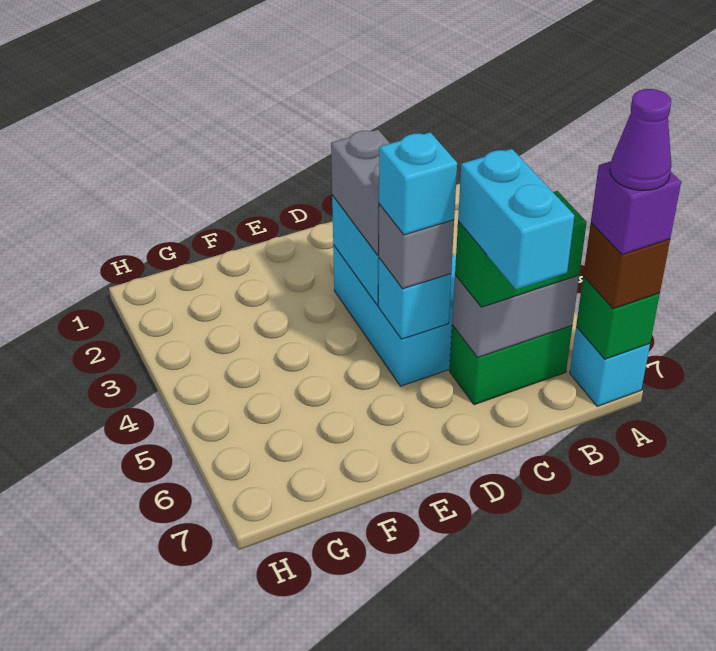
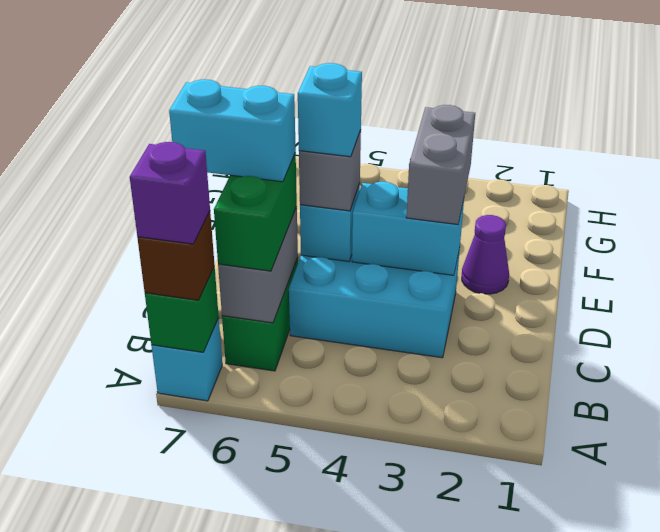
purple 1x1 cone [610,89,672,190] -> purple 1x1 cone moved to [462,215,509,294]
grey 1x2 brick [331,130,390,255] -> grey 1x2 brick turned to [406,105,475,224]

